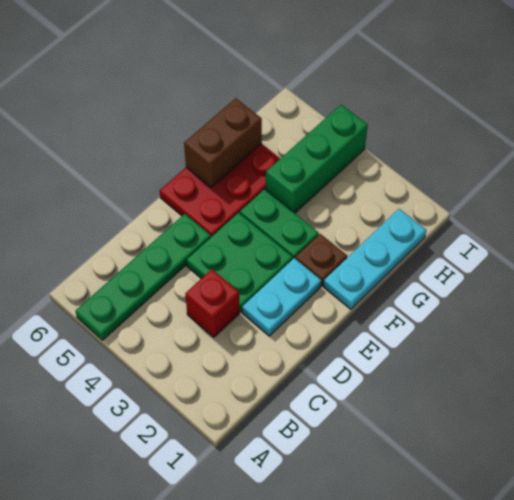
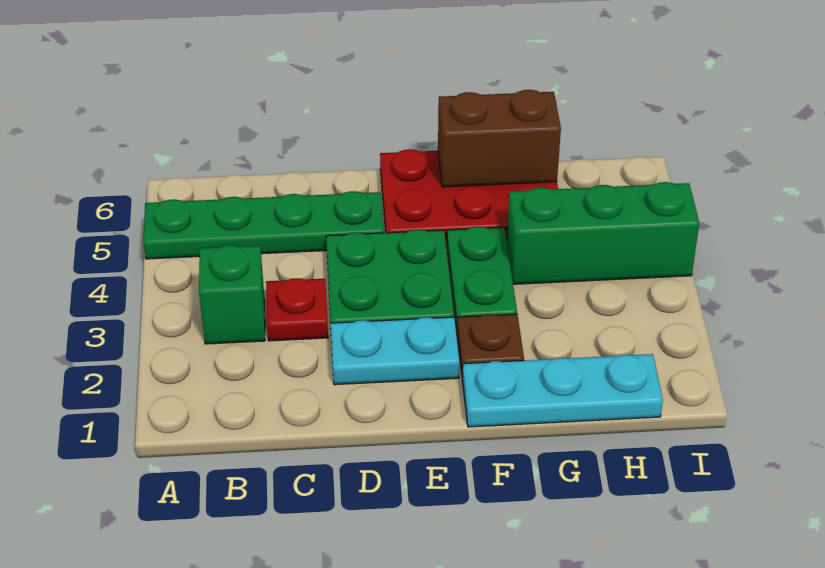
none -> green 1x1 brick [199,245,265,344]
red 1x1 brick [185,269,240,337] -> red 1x1 plate [266,278,328,341]

